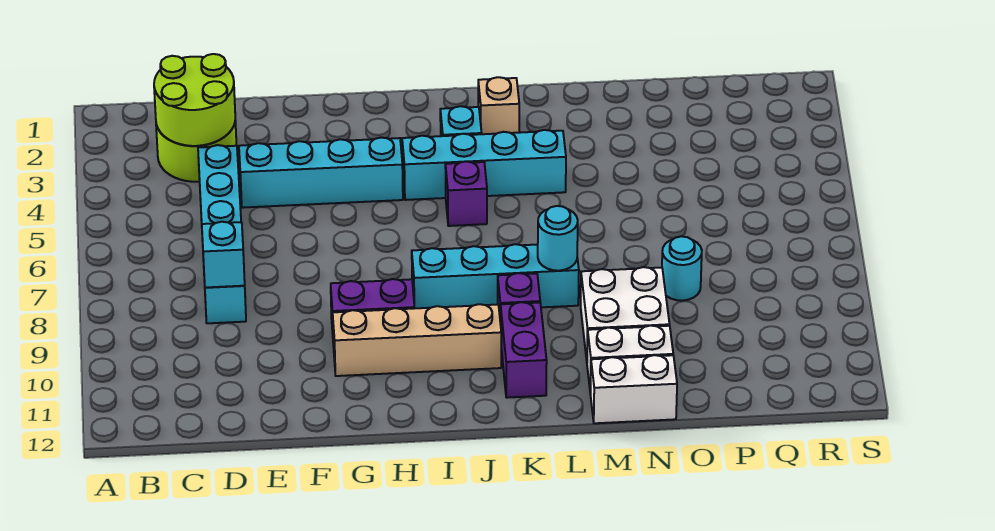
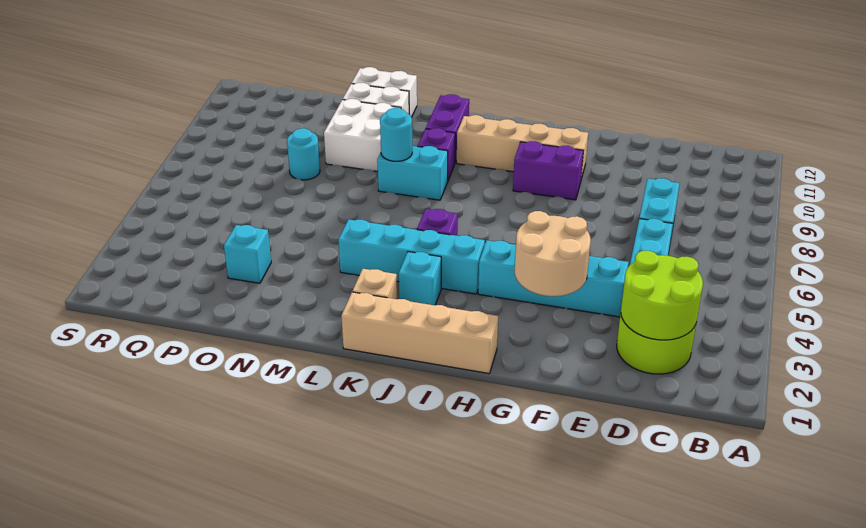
cyan 1x1 brick [202,222,245,287] -> cyan 1x1 brick moved to [224,225,271,283]
none -> tan 2x2 round brick [515,211,591,296]
none -> tan 1x4 brick [341,292,498,374]
cyan 1x4 brick [412,244,579,308] -> cyan 1x2 brick [377,146,448,200]

